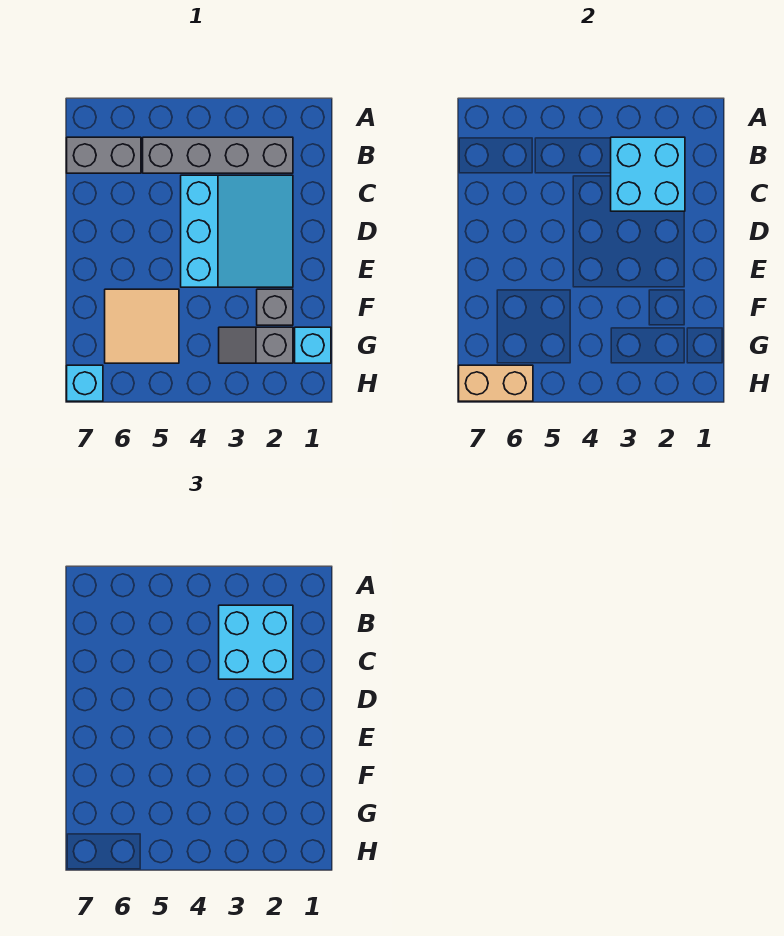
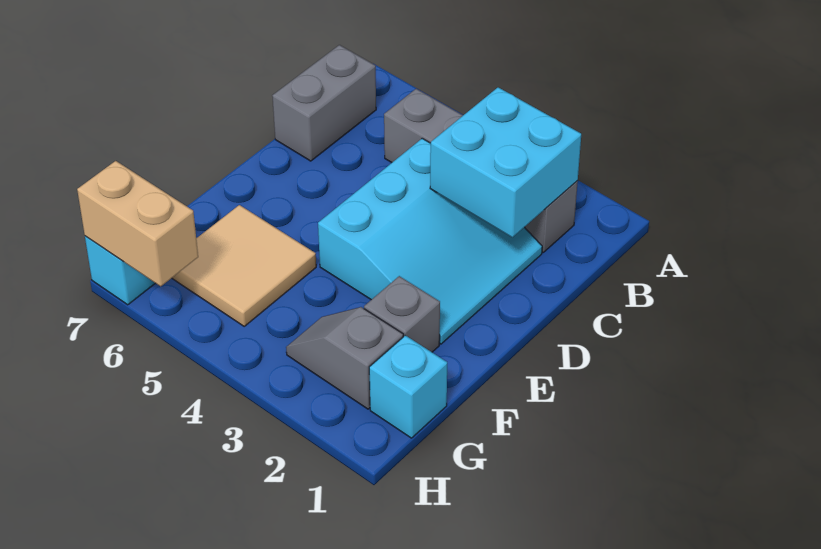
cyan 2x2 brick [219,605,293,679] -> none
grey 1x2 brick [67,137,141,173] -> grey 1x2 brick turned to [272,45,376,161]

